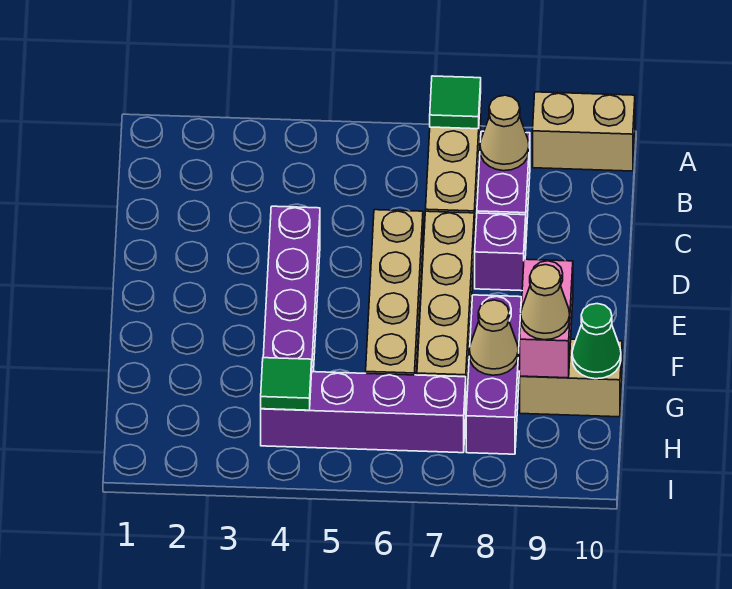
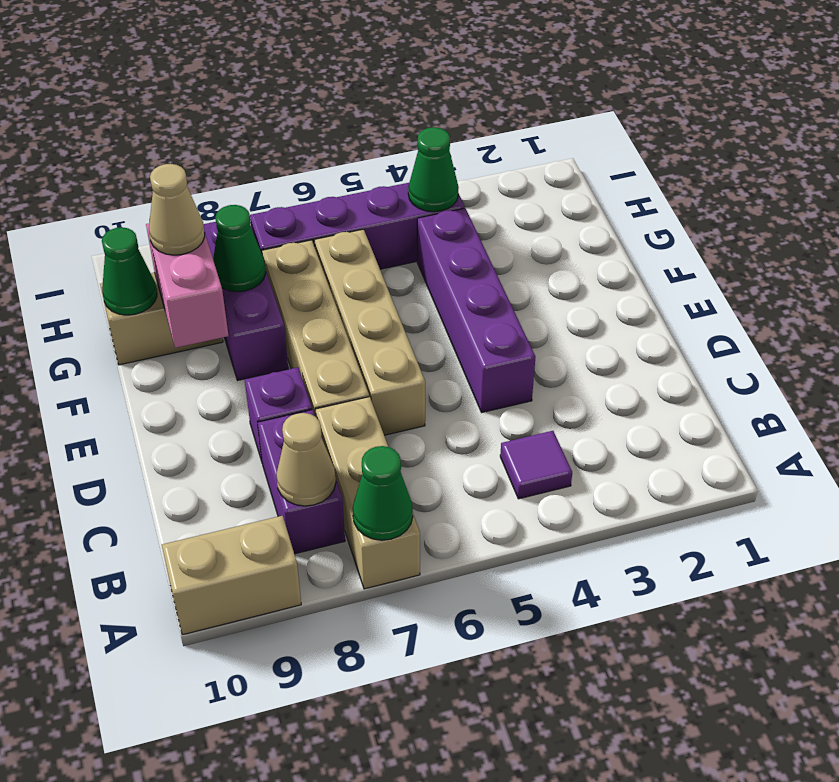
green 1x1 tile [430,76,481,129] -> green 1x1 cone [353,446,413,540]
none -> purple 1x1 tile [500,431,572,499]
tan 1x1 cone [469,300,518,375] -> green 1x1 cone [213,205,266,292]
green 1x1 tile [261,358,312,410] -> green 1x1 cone [408,127,459,212]

